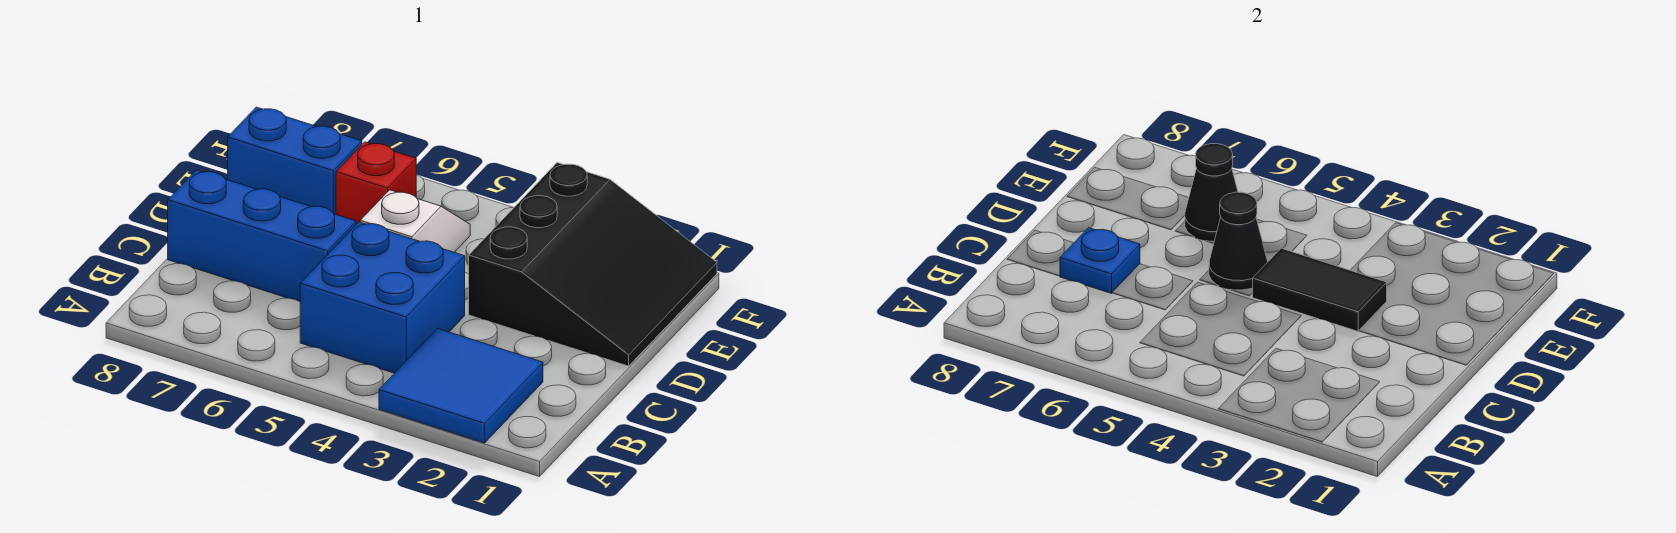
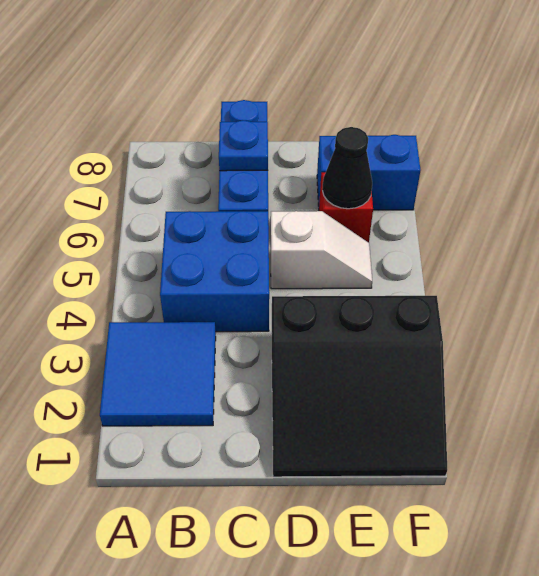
black 1x2 tile [1253,248,1387,331] -> none
black 1x1 cone [1209,192,1268,290] -> none
blue 1x2 brick [228,107,362,214] -> blue 1x2 brick turned to [317,135,420,210]

